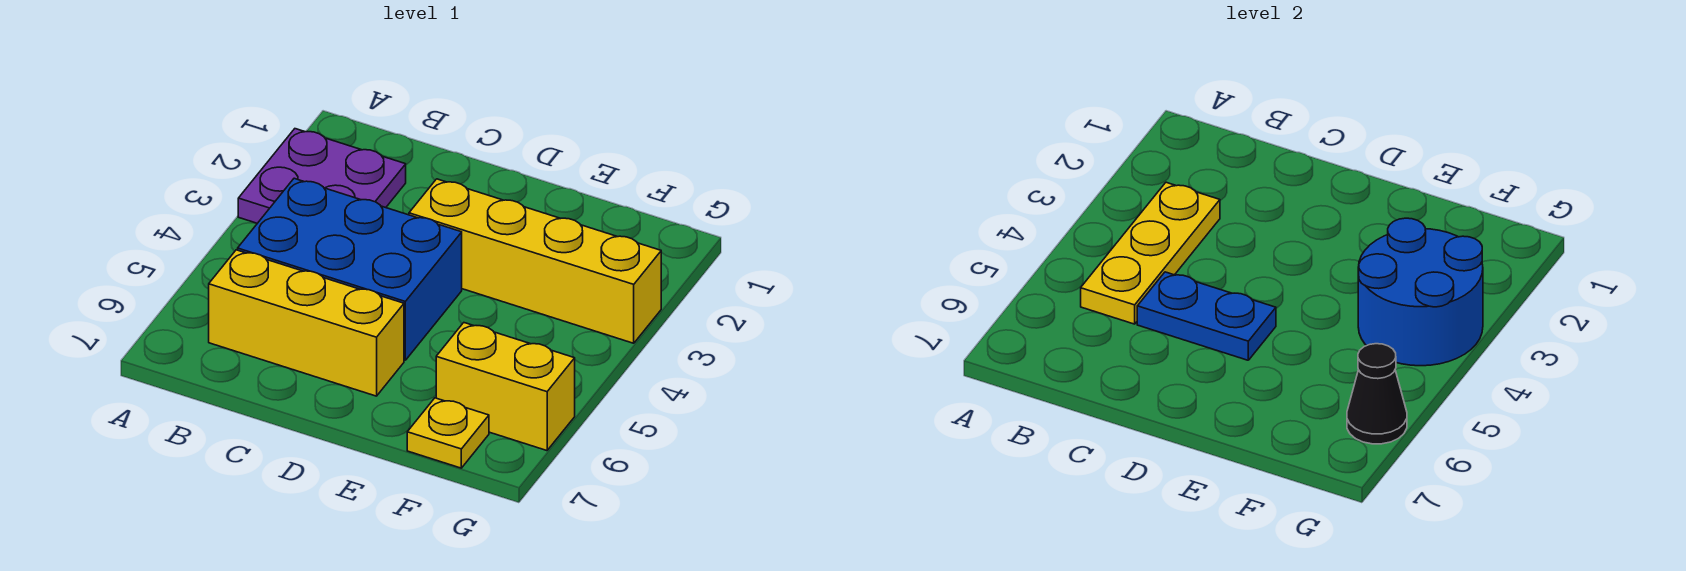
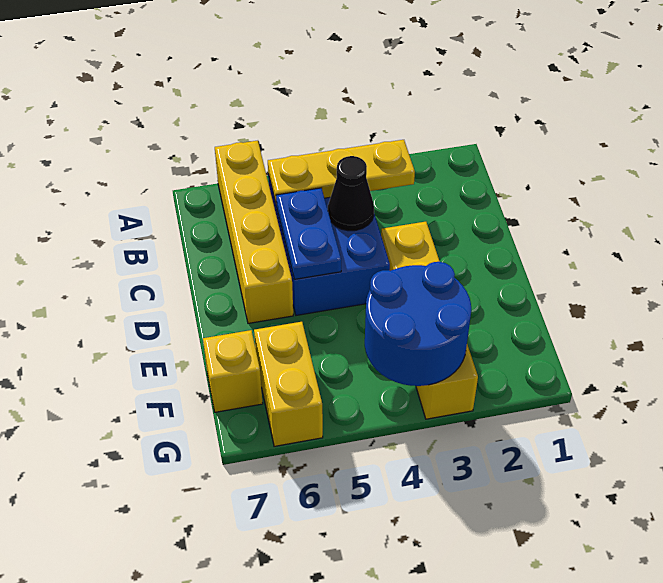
purple 2x2 plate [238,129,406,223] -> none
yellow 1x3 brick [209,250,404,396] -> yellow 1x4 brick [215,141,293,323]
yellow 1x1 plate [407,398,489,468] -> yellow 1x1 brick [203,330,263,412]
black 1x1 cone [1347,344,1407,444] -> black 1x1 cone moved to [328,156,374,231]

